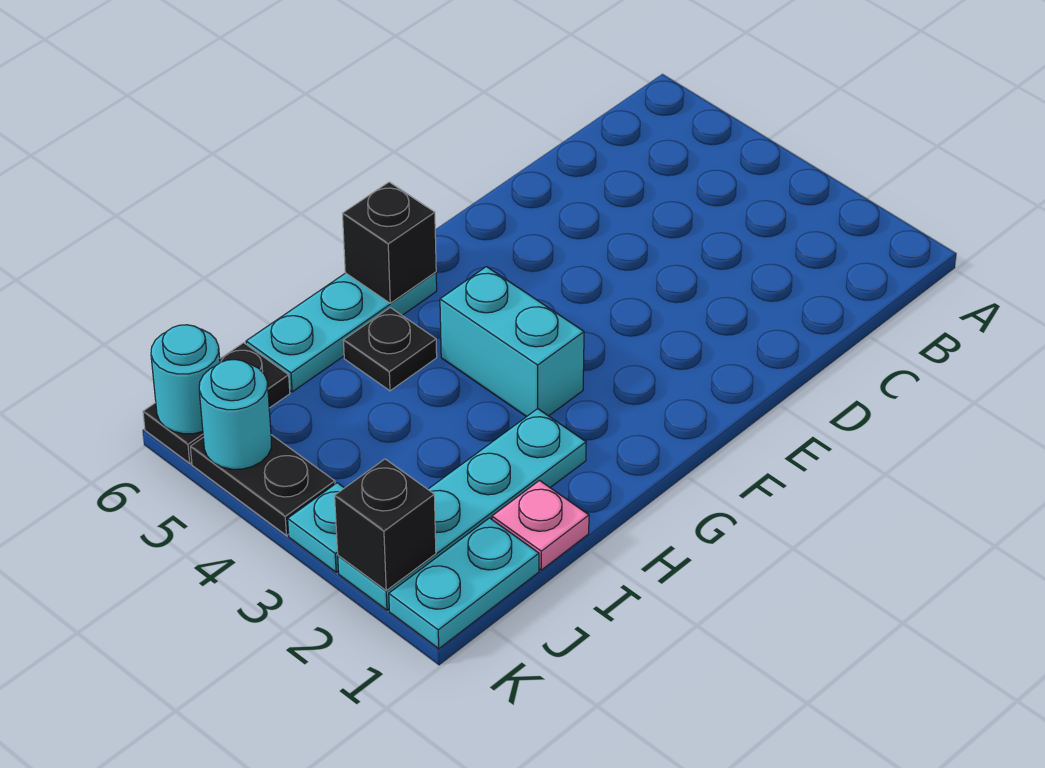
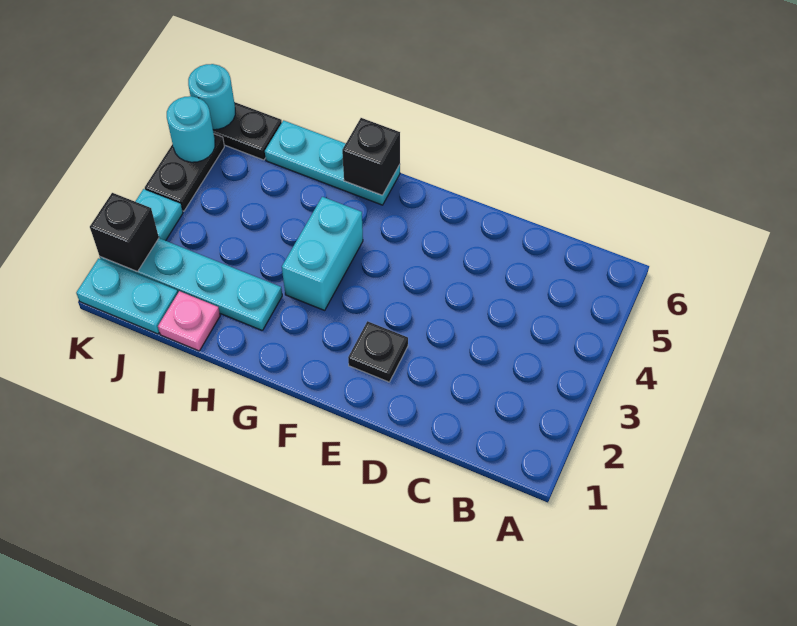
black 1x1 plate [343,308,437,391] -> black 1x1 plate moved to [348,321,408,382]

